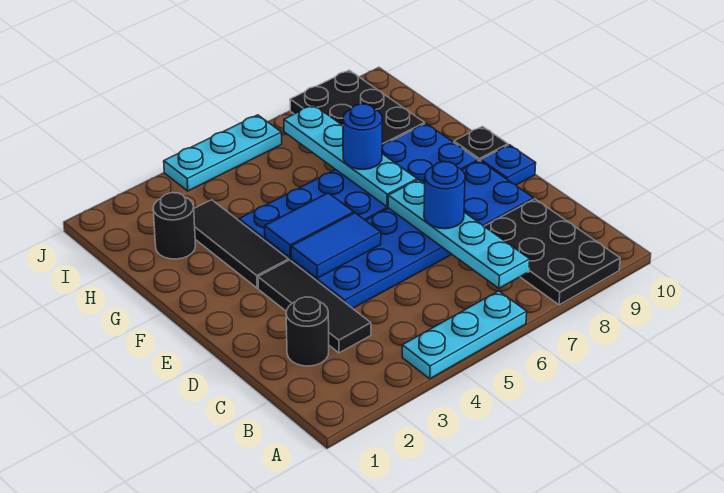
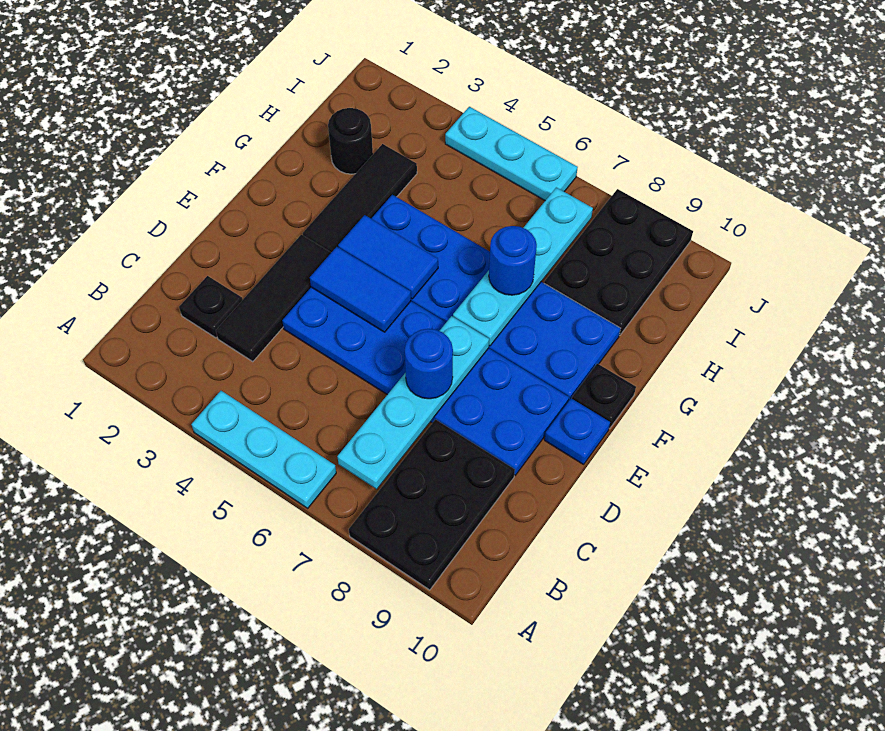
black 1x1 round brick [286,297,329,366] -> black 1x1 plate [179,276,243,338]

